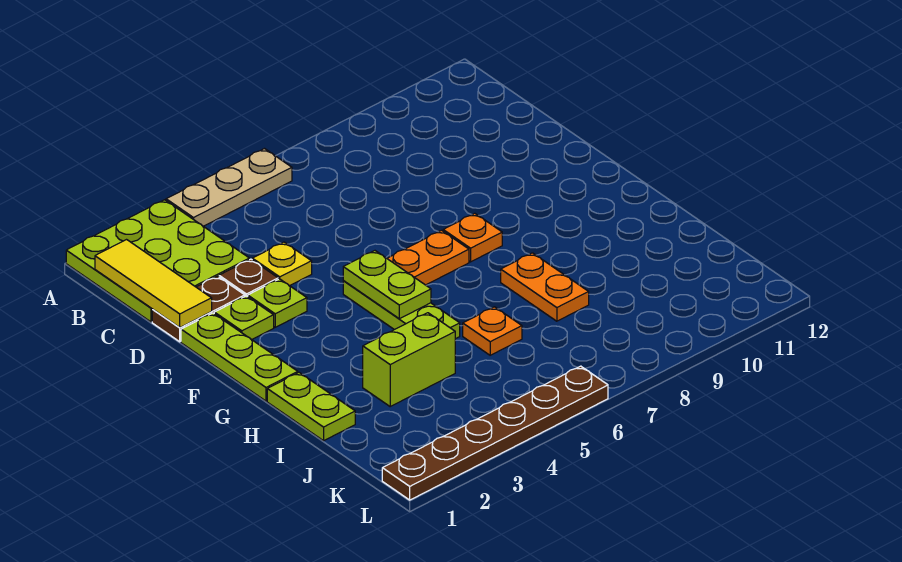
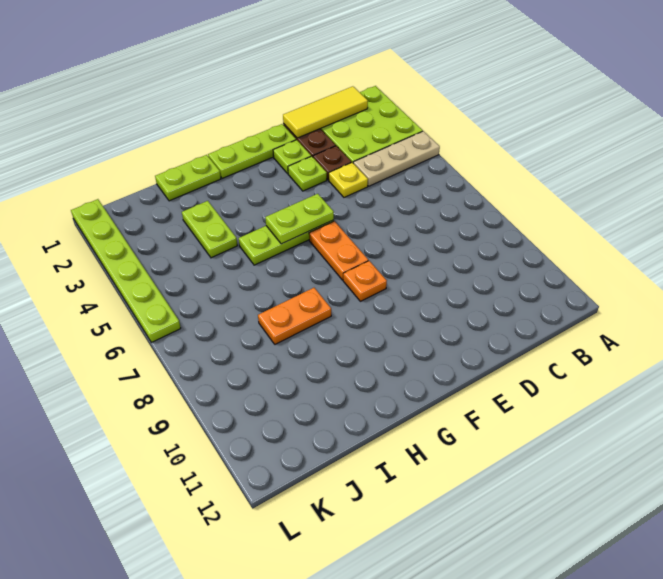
tan 1x3 plate [166,149,292,226] -> tan 1x3 plate turned to [353,131,440,186]
lime 1x2 brick [363,313,455,406] -> lime 1x2 plate [182,201,237,258]
orange 1x1 plate [463,307,522,355] -> none
brown 1x6 plate [382,366,608,500] -> lime 1x6 plate [71,199,181,342]

